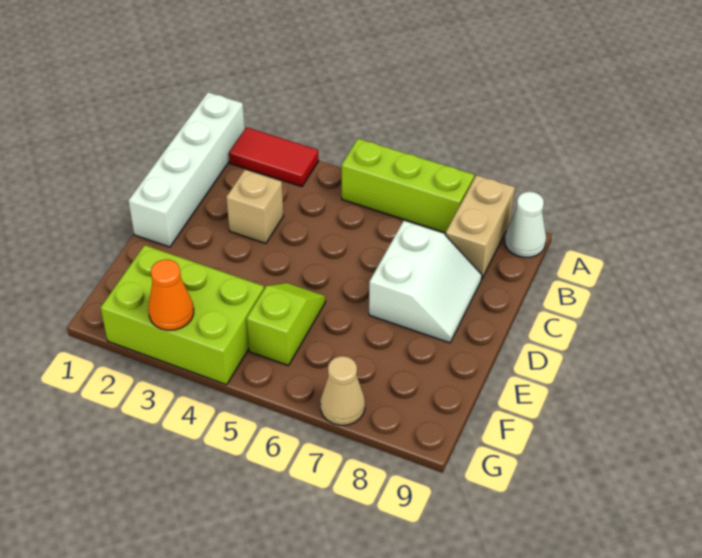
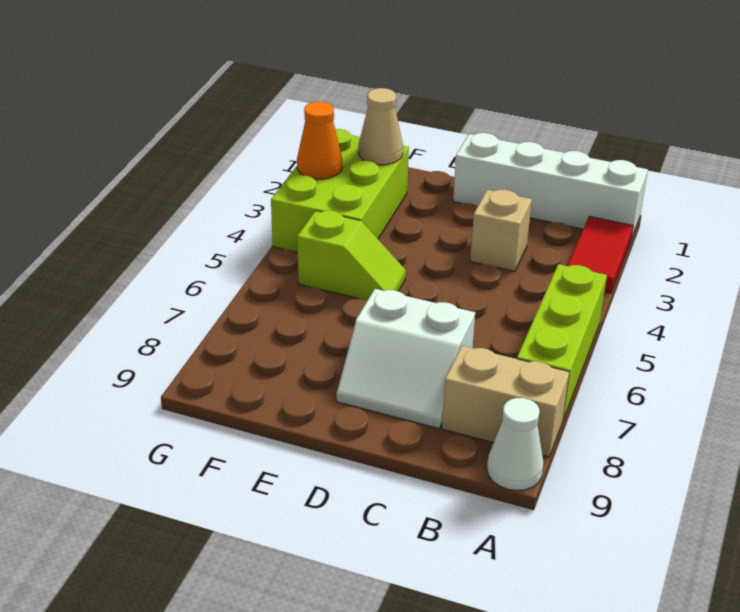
tan 1x1 cone [320,356,365,425] -> tan 1x1 cone moved to [358,88,403,165]

